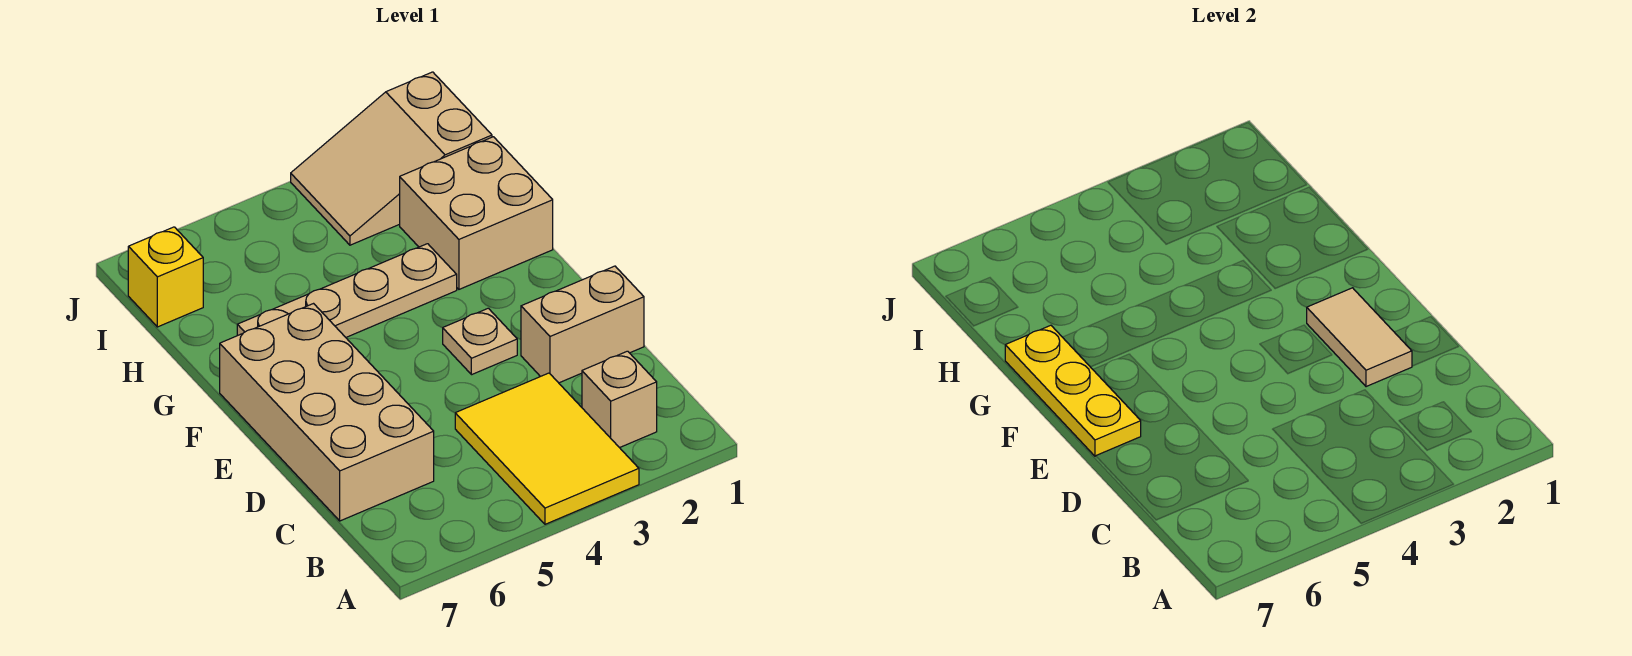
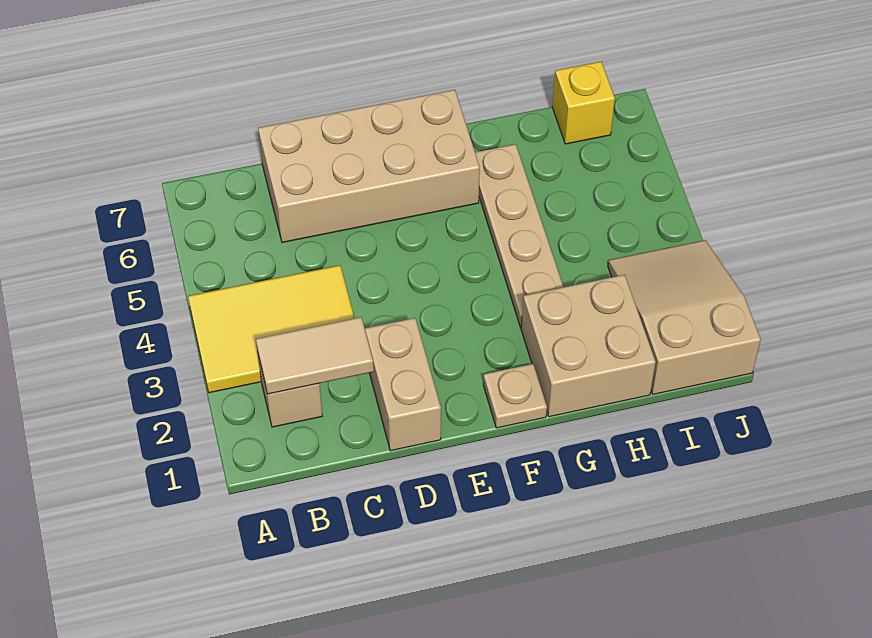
tan 1x2 tile [1307,288,1412,387] -> tan 1x2 tile moved to [256,317,374,394]
tan 1x1 plate [443,308,517,375] -> tan 1x1 plate moved to [483,364,547,428]
yellow 1x3 plate [1005,325,1141,456] -> none

